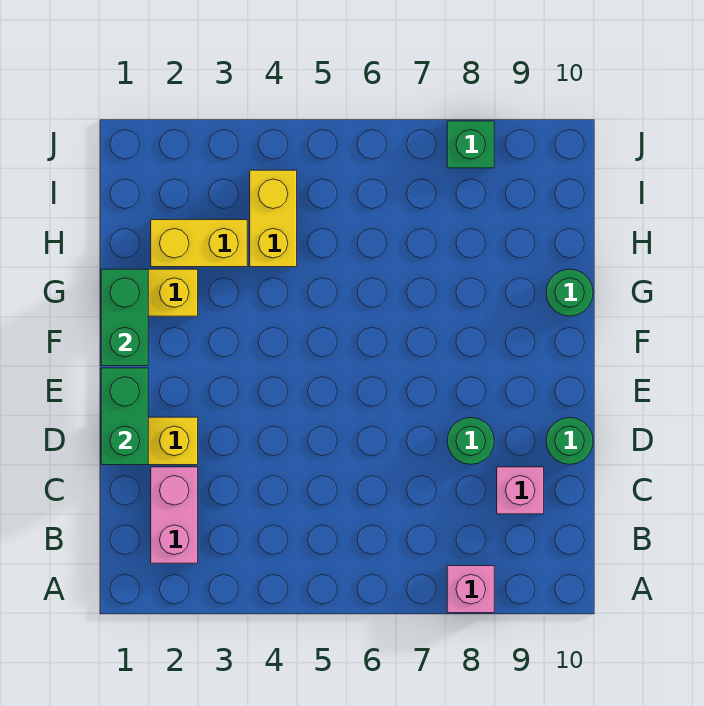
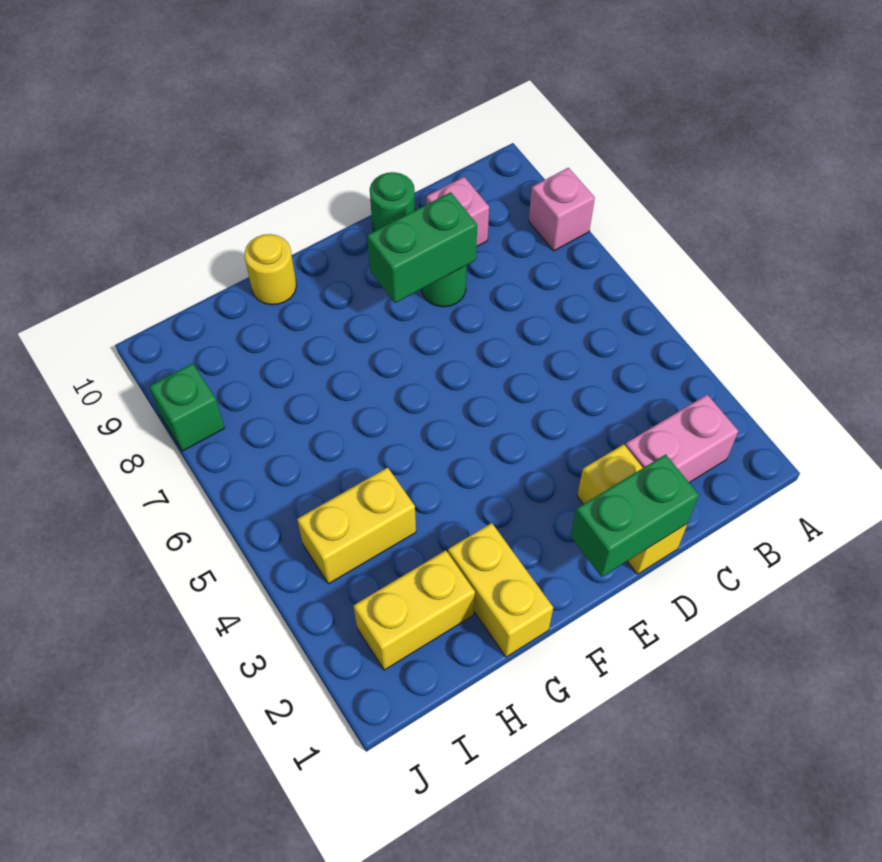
green 1x2 brick [101,269,148,366] -> green 1x2 brick moved to [367,192,477,303]
green 1x1 round brick [546,269,593,316] -> yellow 1x1 round brick [245,234,296,305]
yellow 1x2 brick [151,220,247,267] -> yellow 1x2 brick turned to [353,550,475,670]

